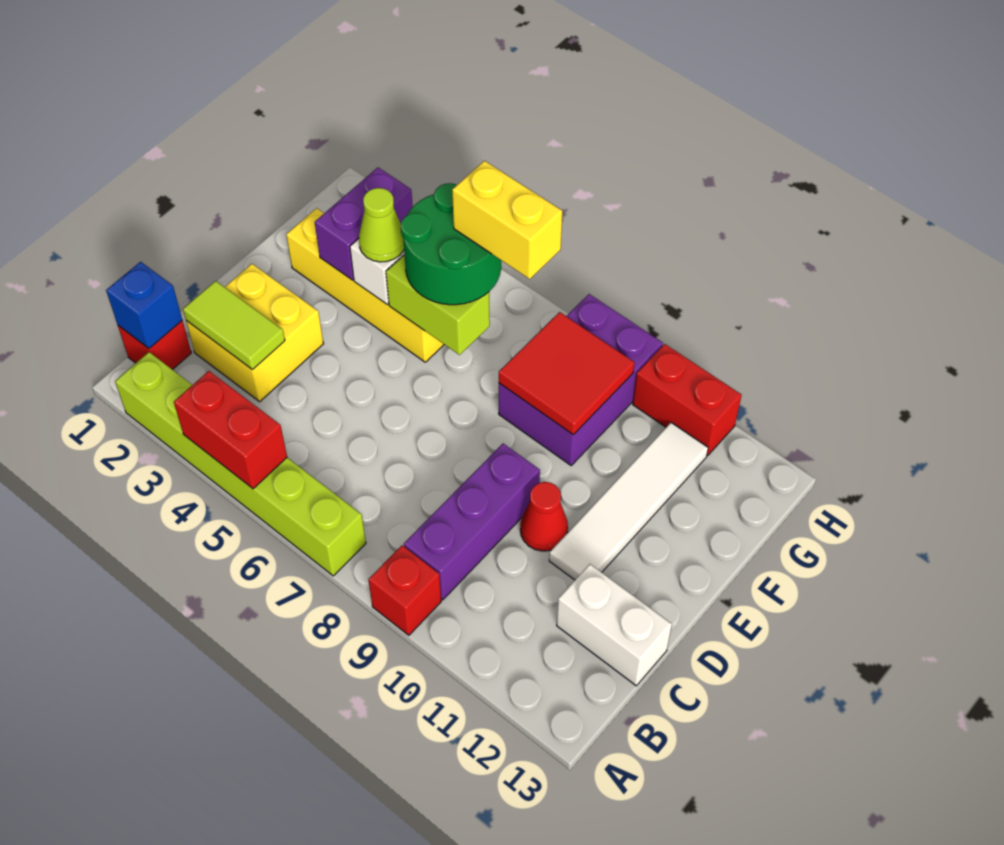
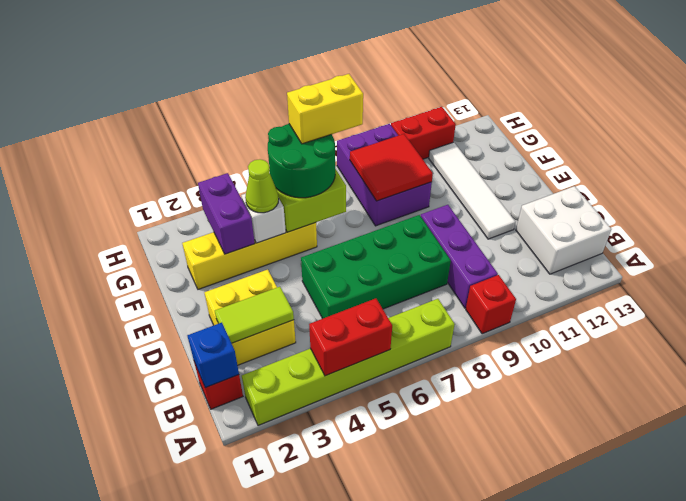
none -> green 2x4 brick [301,215,451,319]
white 1x2 brick [557,564,672,686] -> white 2x2 brick [516,186,611,274]
red 1x1 cone [520,482,568,551] -> none

